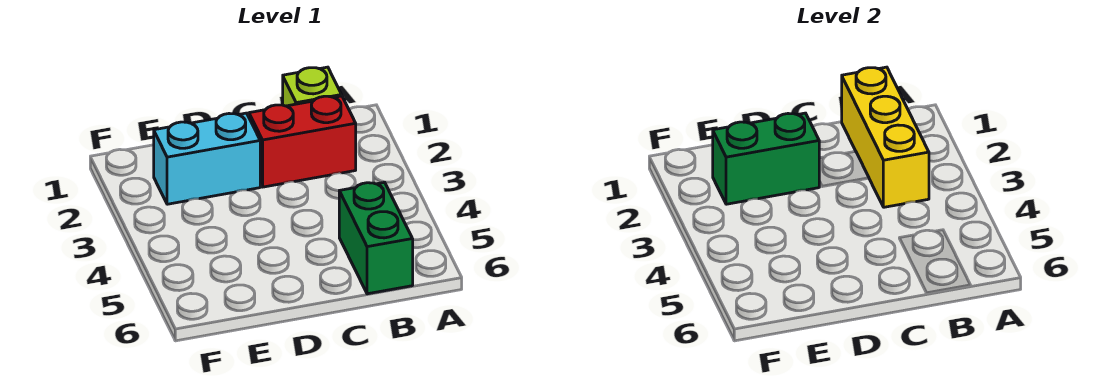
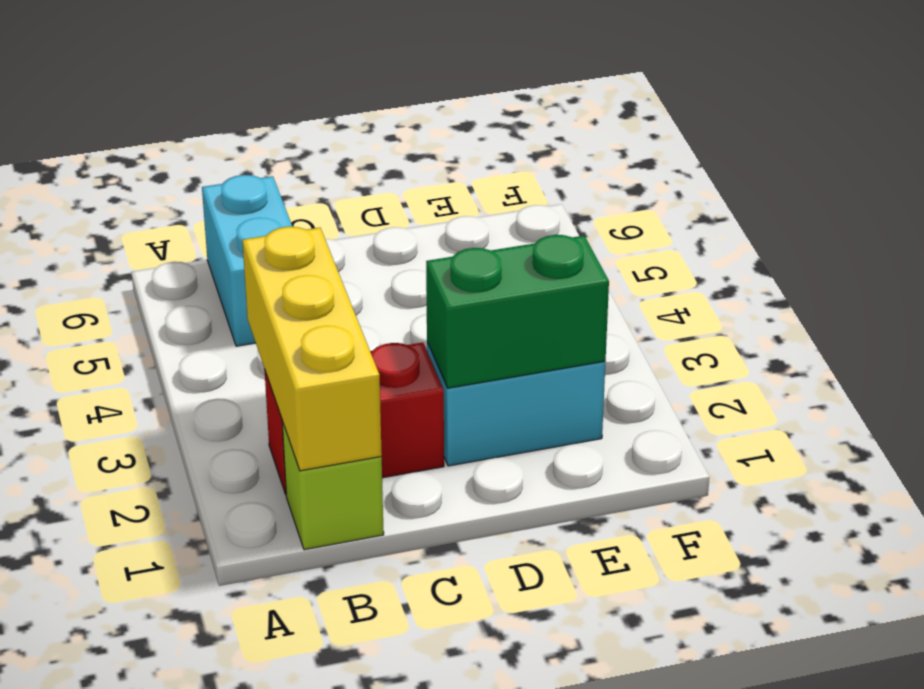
green 1x2 brick [339,182,413,294] -> cyan 1x2 brick [202,175,292,346]

